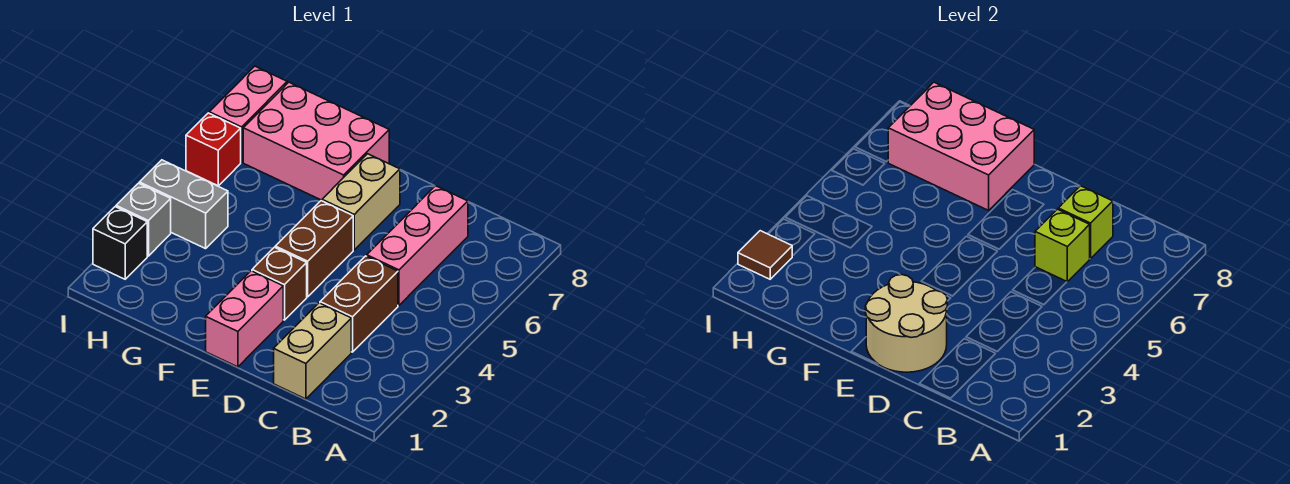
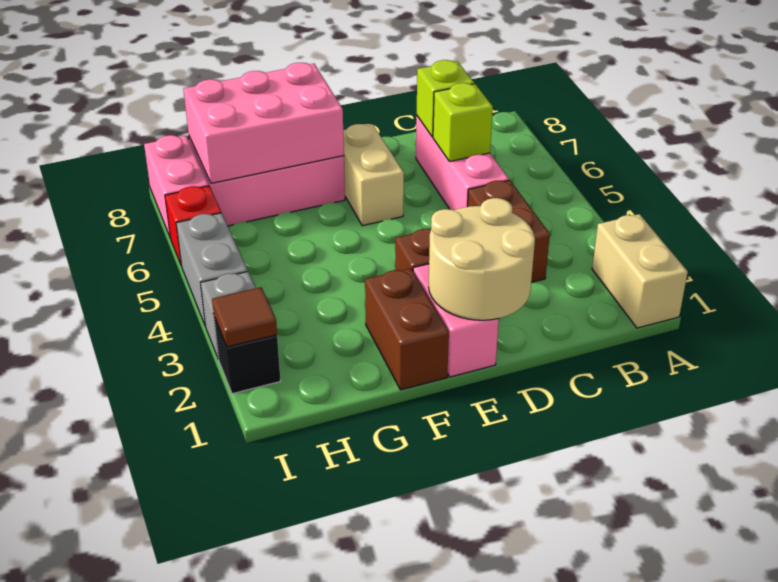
tan 1x2 brick [274,303,351,399] -> tan 1x2 brick moved to [592,214,688,328]
brown 1x2 brick [275,201,353,297] -> brown 1x2 brick moved to [365,268,449,390]
grey 1x2 brick [139,160,228,249] -> grey 1x2 brick turned to [176,213,248,326]

